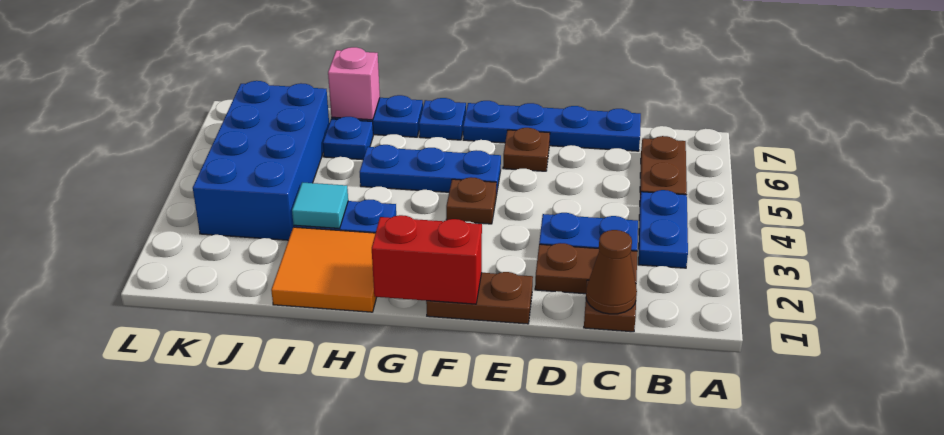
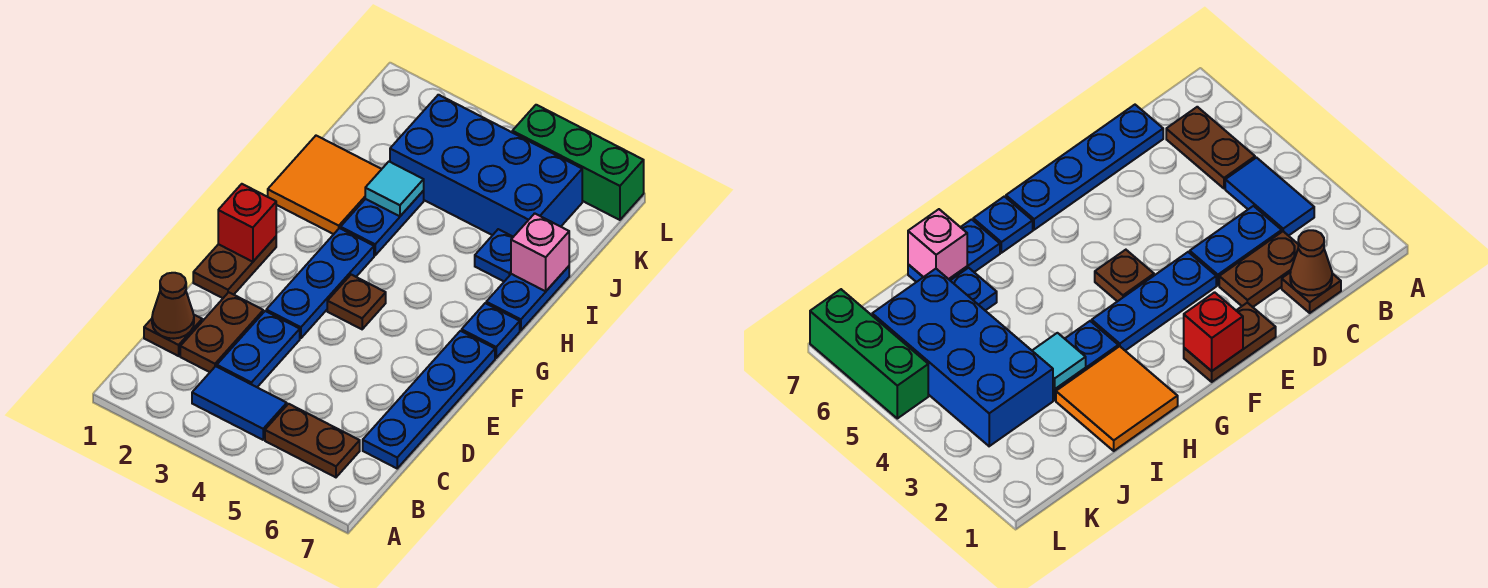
blue 1x2 plate [638,190,688,268] -> blue 1x2 tile [192,366,287,440]
brown 1x1 plate [503,128,550,171] -> none
red 1x2 brick [372,215,482,304] -> red 1x1 brick [218,184,276,262]
blue 1x3 plate [360,145,501,195] -> blue 1x3 plate moved to [266,228,374,338]
none -> green 1x3 brick [512,105,644,220]

